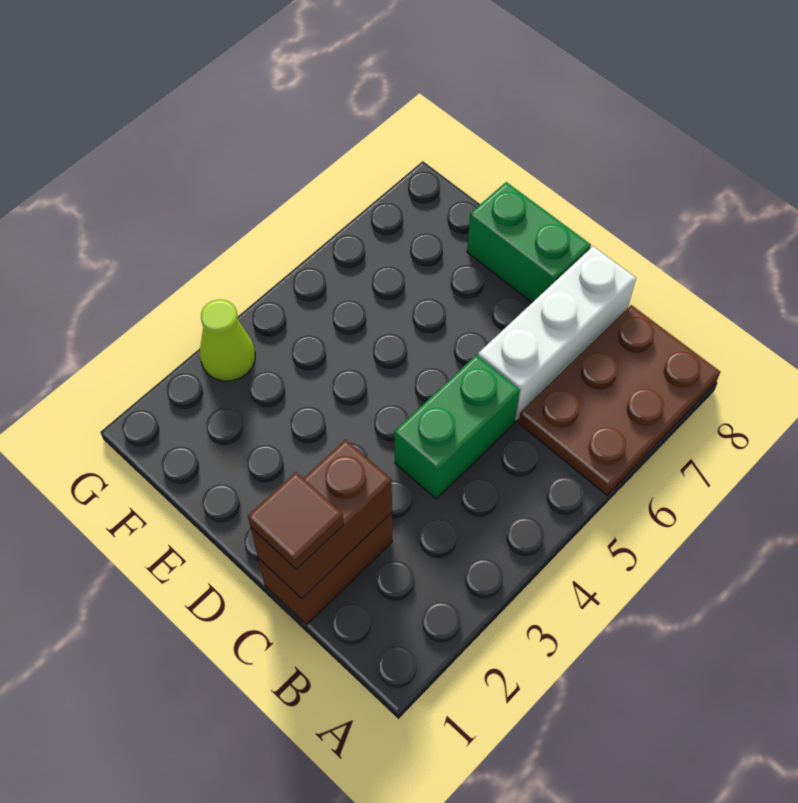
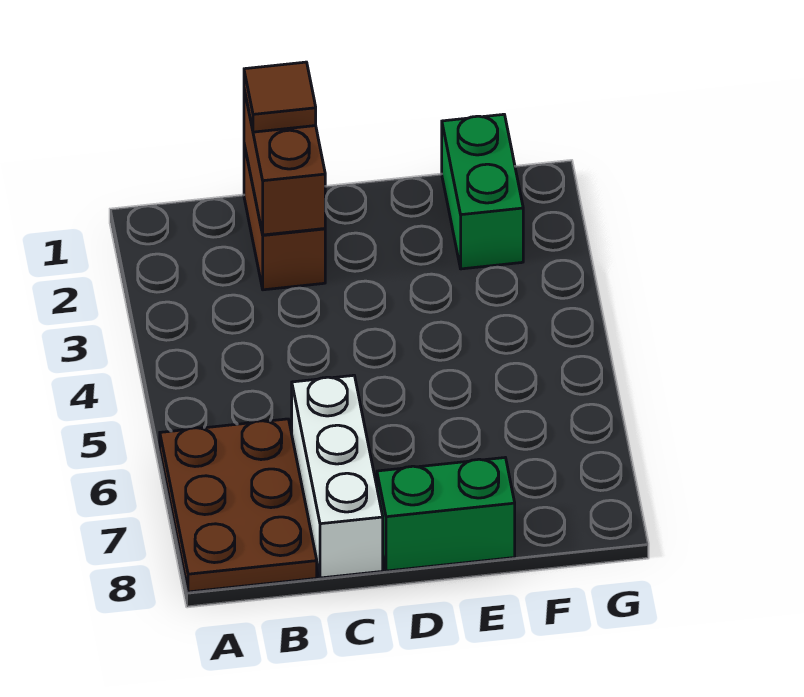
green 1x2 brick [394,355,520,499] -> green 1x2 brick moved to [442,114,523,269]
lime 1x1 cone [200,300,255,381] -> none

